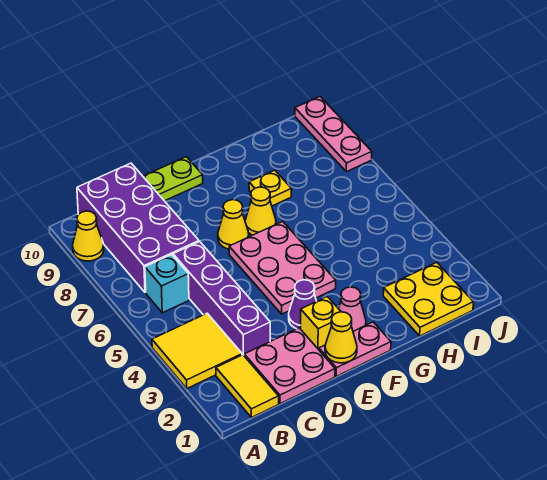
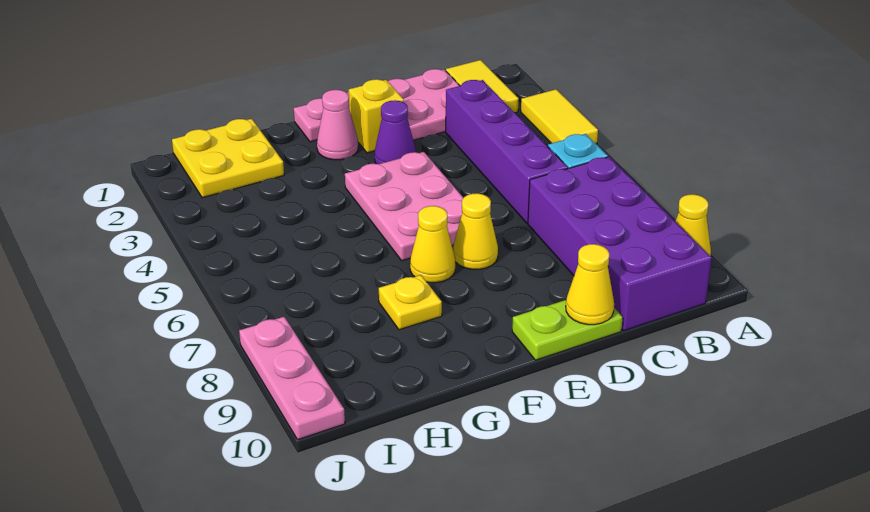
yellow 2x2 tile [152,313,242,388] -> yellow 1x2 tile [521,89,598,144]
yellow 1x1 cone [325,312,357,363] -> yellow 1x1 cone moved to [566,244,614,325]

